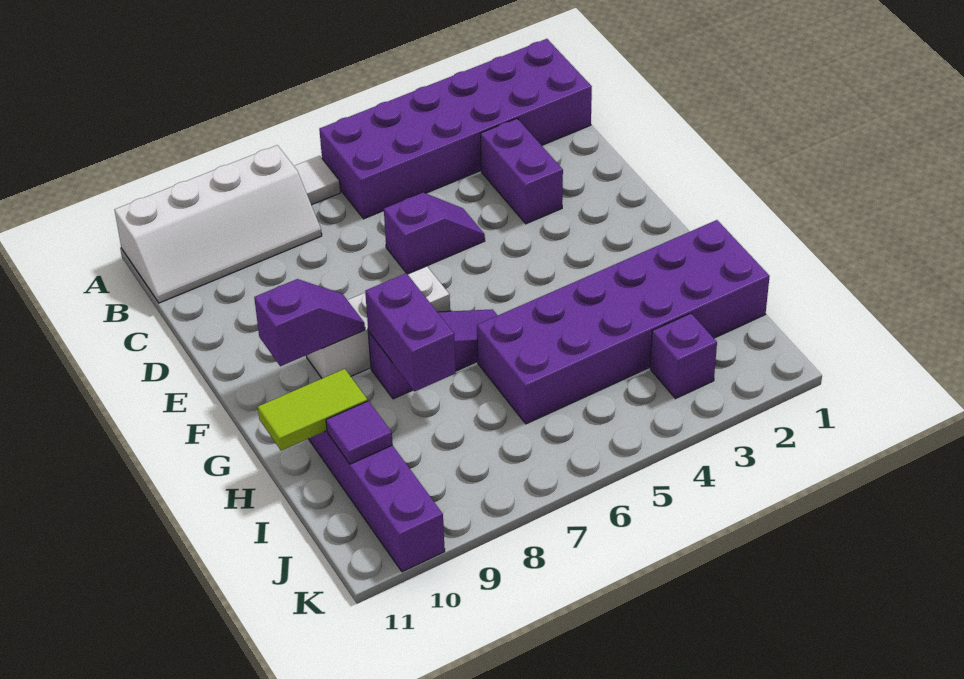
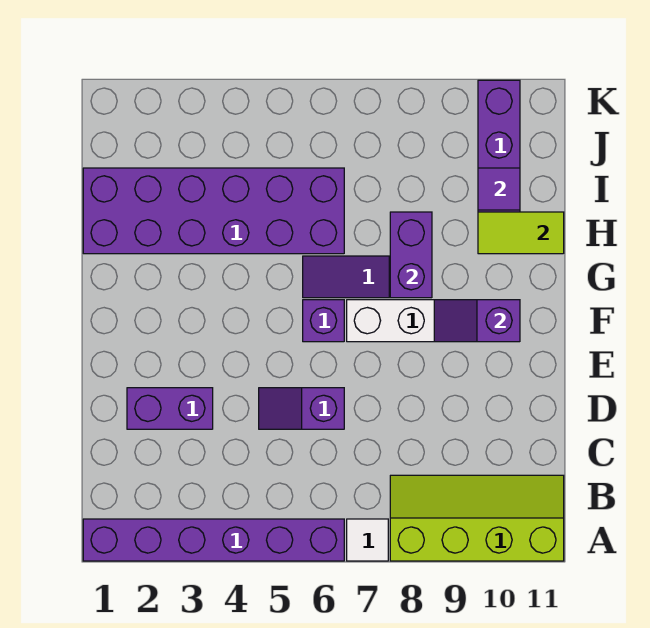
purple 2x6 brick [319,39,592,219] -> purple 1x6 brick [83,519,344,561]
white 2x4 slope [115,145,322,303] -> lime 2x4 slope [390,475,564,561]
purple 1x2 brick [480,119,563,224] -> purple 1x2 brick turned to [127,388,213,429]
purple 1x1 brick [650,313,717,398] -> purple 1x1 brick moved to [303,300,344,342]

